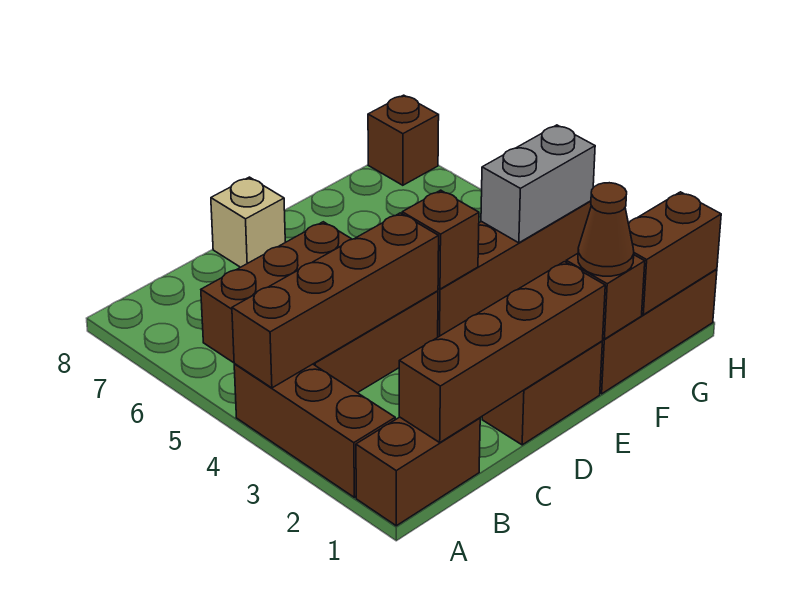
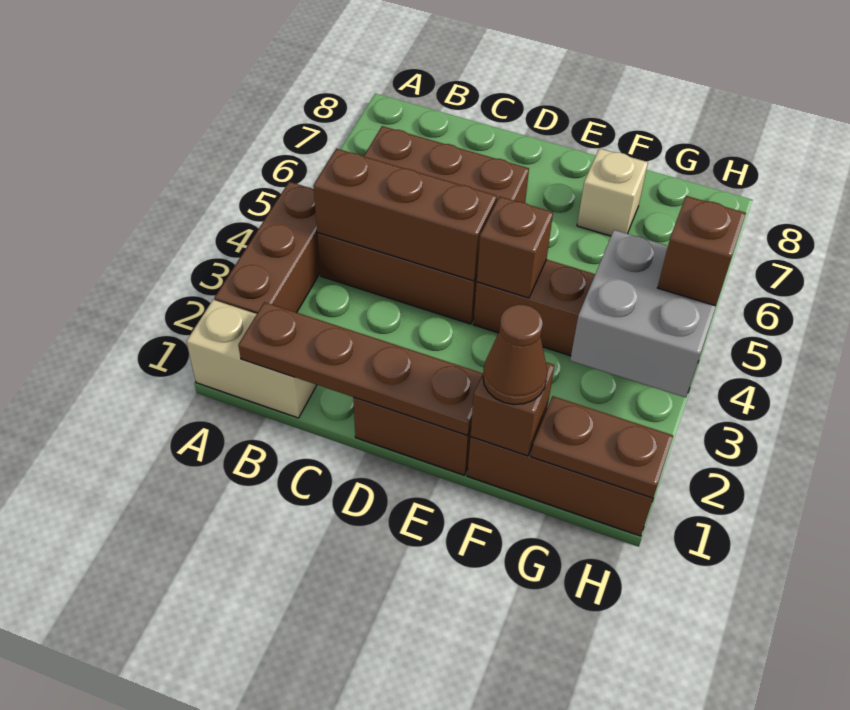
brown 1x2 brick [356,417,480,526] -> tan 1x2 brick [186,300,317,418]
brown 1x4 brick [232,213,439,388] -> brown 1x3 brick [313,149,497,281]
brown 1x4 brick [399,262,605,442] -> brown 1x4 plate [238,302,483,436]
tan 1x1 brick [211,177,285,267] -> tan 1x1 brick moved to [577,148,648,236]
brown 1x2 brick [629,192,721,315] -> brown 1x2 plate [531,396,673,498]
grey 1x2 brick [481,125,595,243] -> grey 2x2 brick [570,230,720,398]
brown 1x1 brick [368,95,439,185] -> brown 1x1 brick moved to [657,196,746,306]

